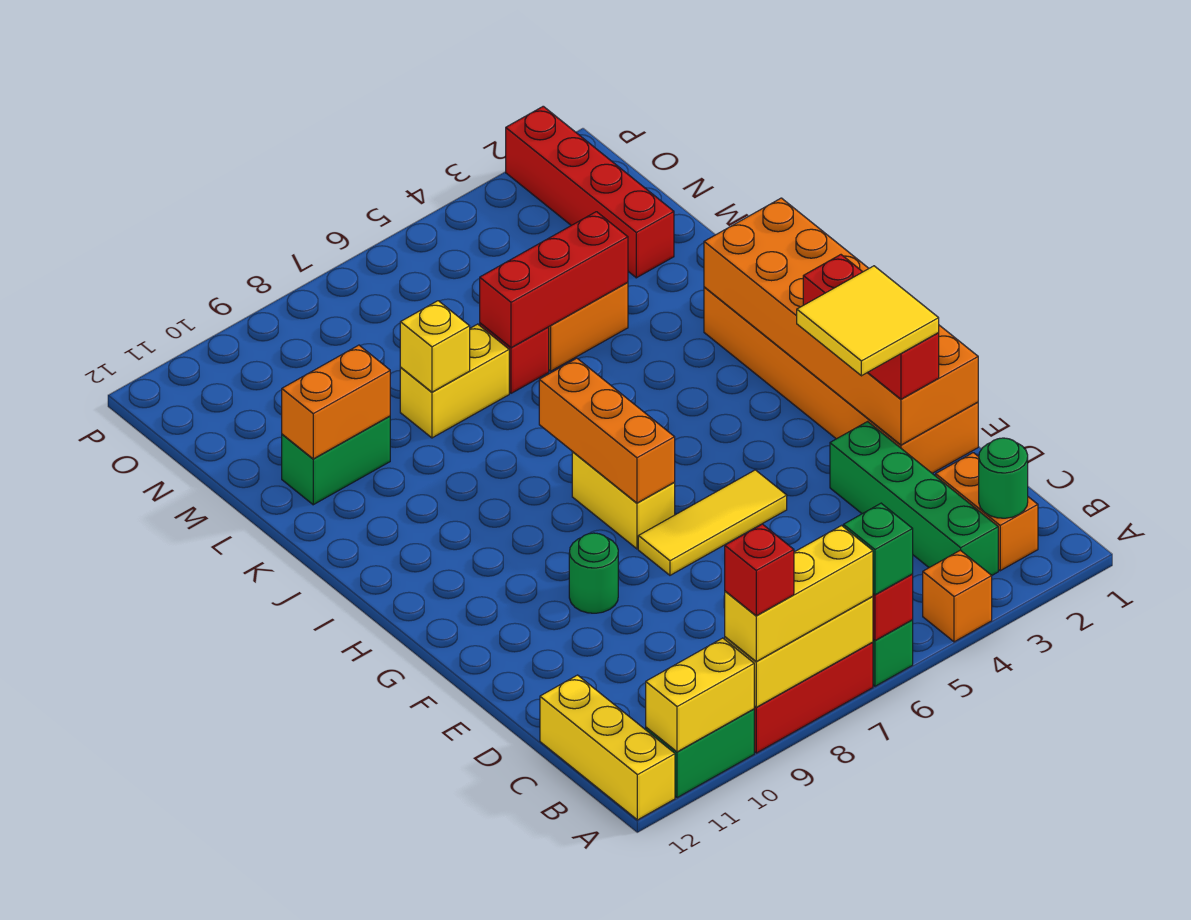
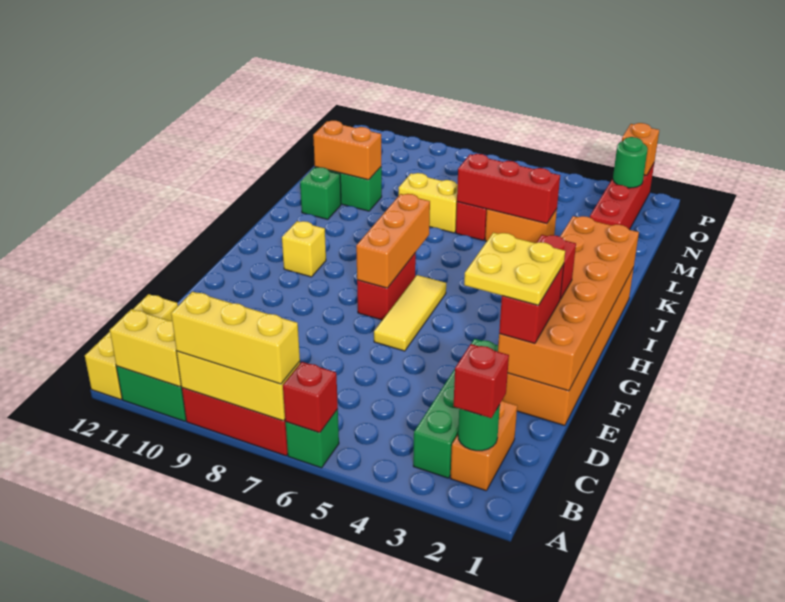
orange 1x1 brick [923,550,992,642] -> orange 1x1 brick moved to [622,123,659,175]
green 1x1 brick [843,503,913,595] -> green 1x1 brick moved to [300,167,341,219]
red 1x1 brick [725,524,794,616] -> red 1x1 brick moved to [454,344,509,418]
yellow 2x2 tile [797,266,939,376] -> yellow 2x2 plate [464,232,565,305]
yellow 1x3 tile [638,470,787,575] -> yellow 1x3 tile turned to [374,275,446,351]
green 1x1 round brick [569,533,618,613] -> green 1x1 round brick moved to [613,137,648,188]
yellow 1x2 brick [572,452,675,549] -> red 1x2 brick [357,253,416,320]
yellow 1x1 brick [400,301,470,392] -> yellow 1x1 brick moved to [282,221,326,277]

